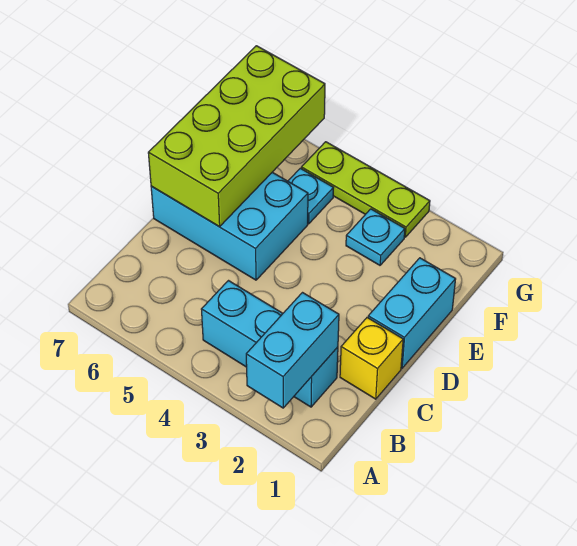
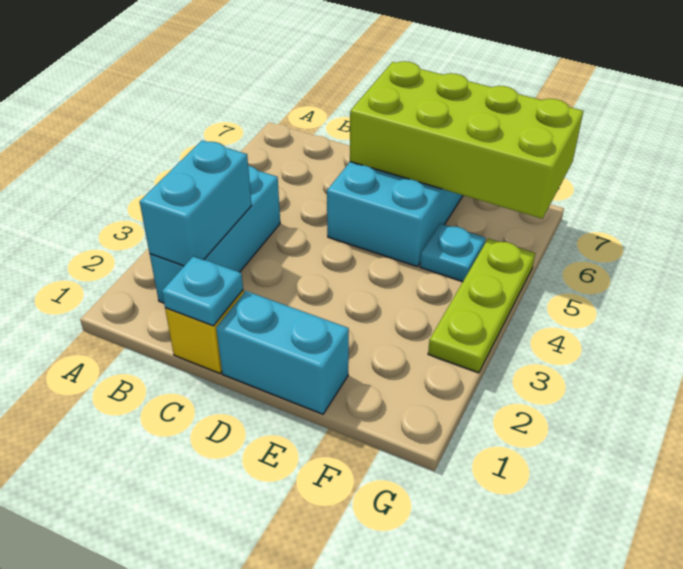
cyan 1x2 brick [246,293,339,408] -> cyan 1x2 brick turned to [140,140,252,266]
cyan 1x1 plate [346,209,405,265] -> cyan 1x1 plate moved to [162,256,243,326]

